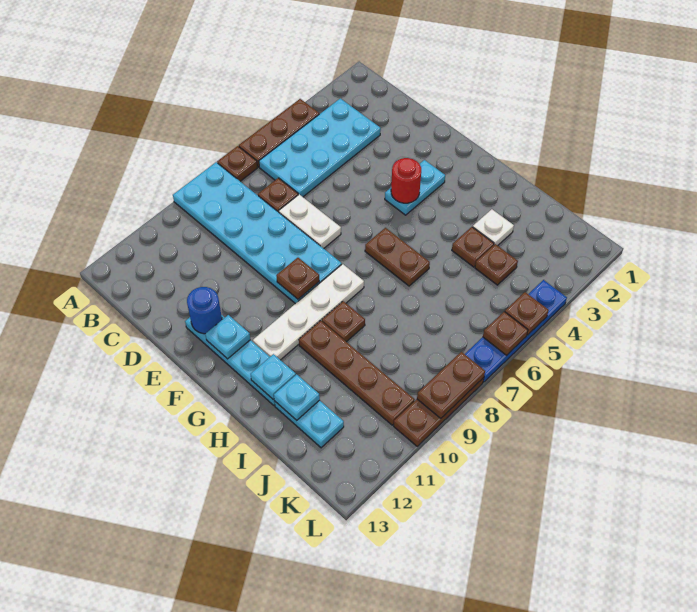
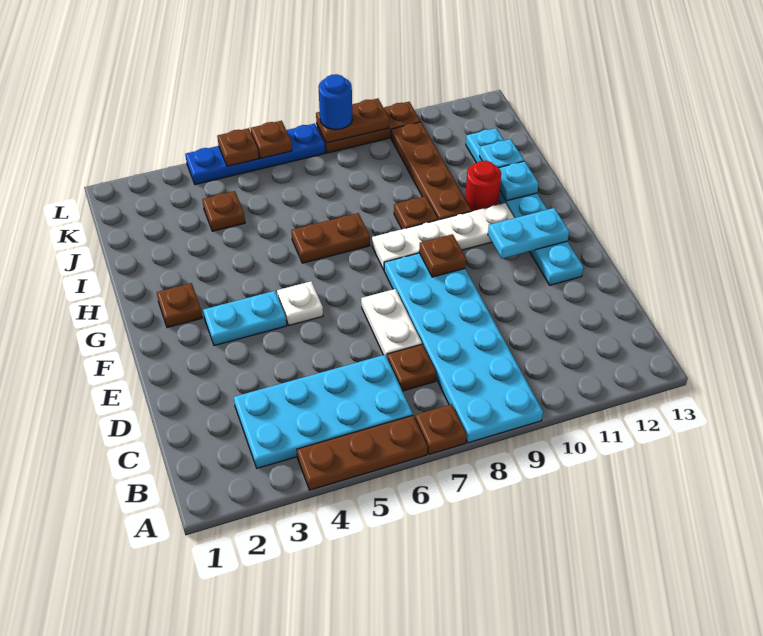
blue 1x1 round brick [187,287,222,334] -> blue 1x1 round brick moved to [319,74,352,130]
red 1x1 round brick [391,158,421,203] -> red 1x1 round brick moved to [465,161,501,211]
cyan 1x1 plate [205,315,250,359] -> cyan 1x2 plate [488,208,569,259]
brown 1x2 plate [365,228,430,286] -> brown 1x2 plate turned to [291,213,370,263]
white 1x1 plate [473,209,514,246] -> white 1x1 plate moved to [277,281,323,325]
brown 1x1 plate [452,227,494,267] -> brown 1x1 plate moved to [157,283,202,328]

